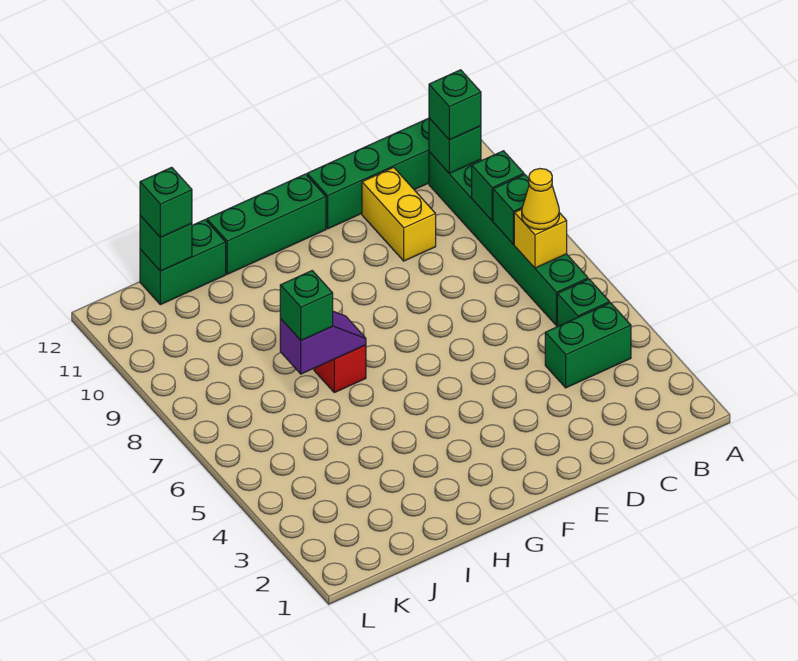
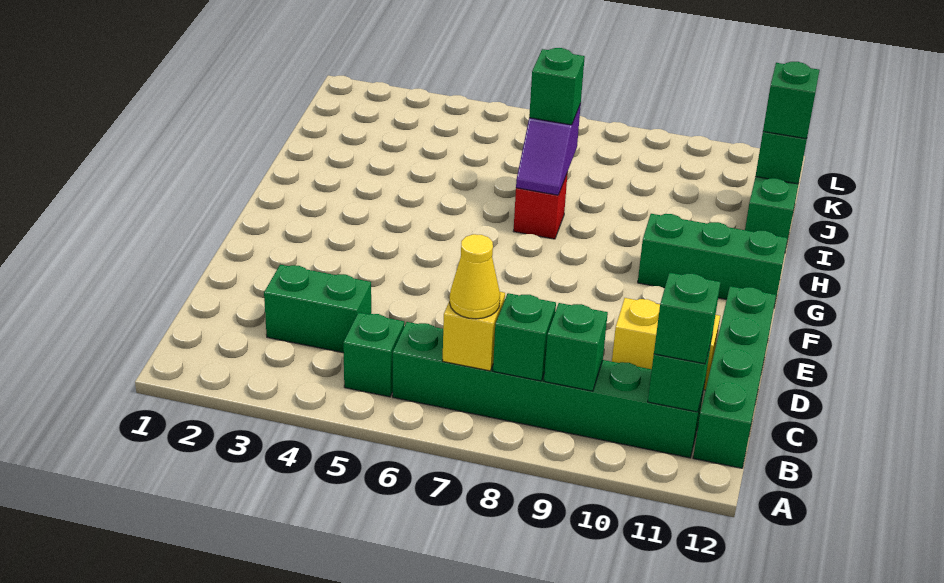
green 1x2 brick [545,303,631,388] -> green 1x2 brick turned to [264,265,371,353]
green 1x3 brick [207,174,326,274] -> green 1x3 brick turned to [638,214,787,307]

